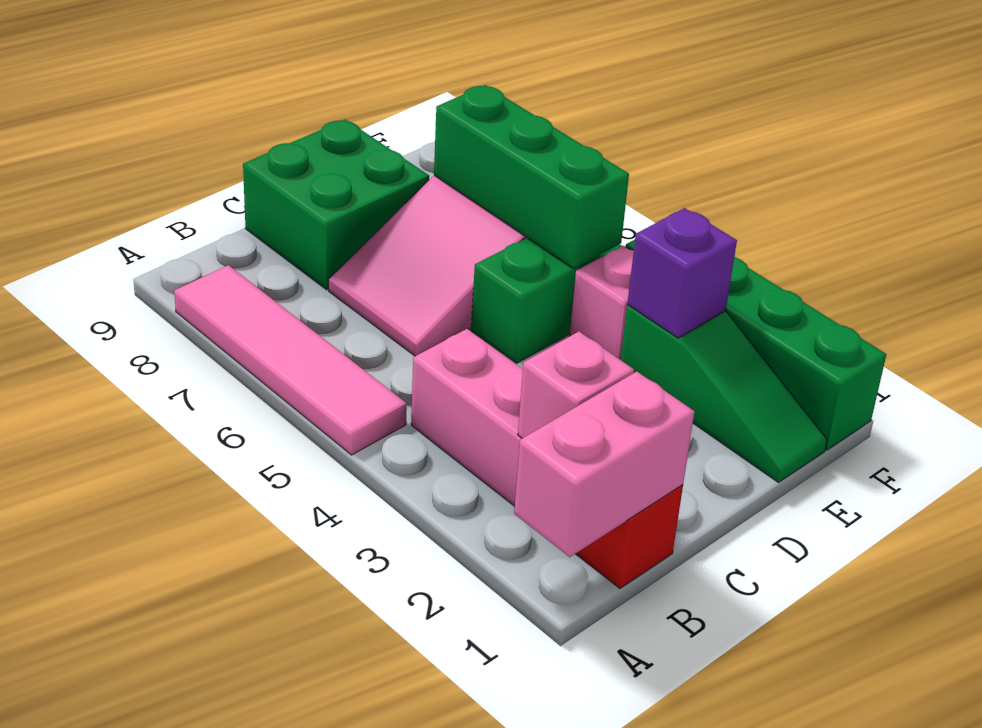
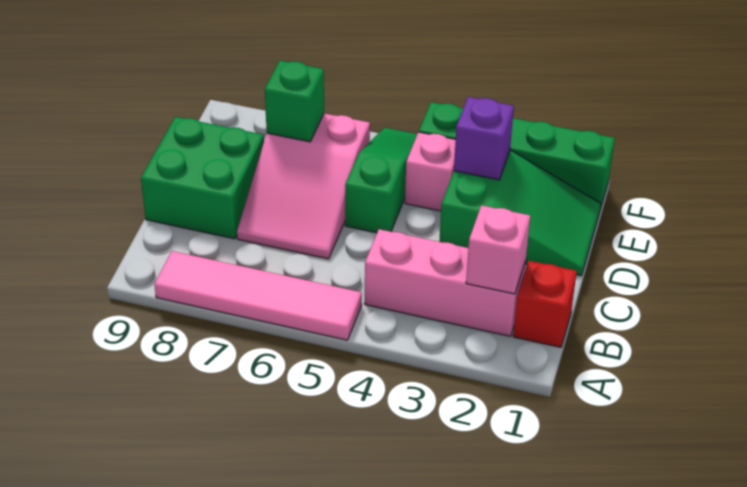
pink 1x2 brick [514,372,694,557] -> none
green 1x3 slope [621,305,827,482] -> green 2x3 slope [439,150,601,276]
green 1x3 brick [434,85,629,268] -> green 1x1 brick [265,61,324,142]

